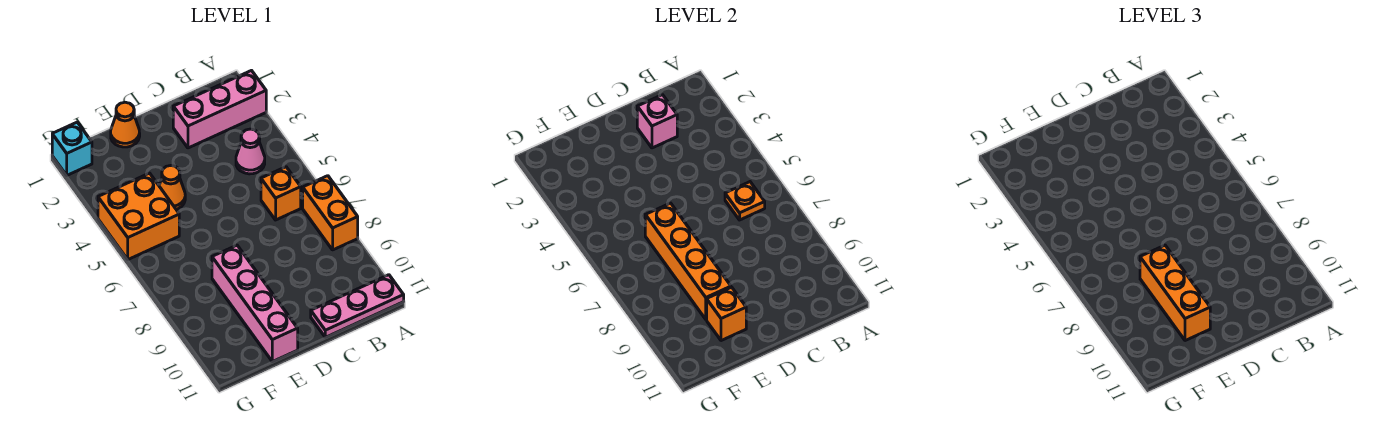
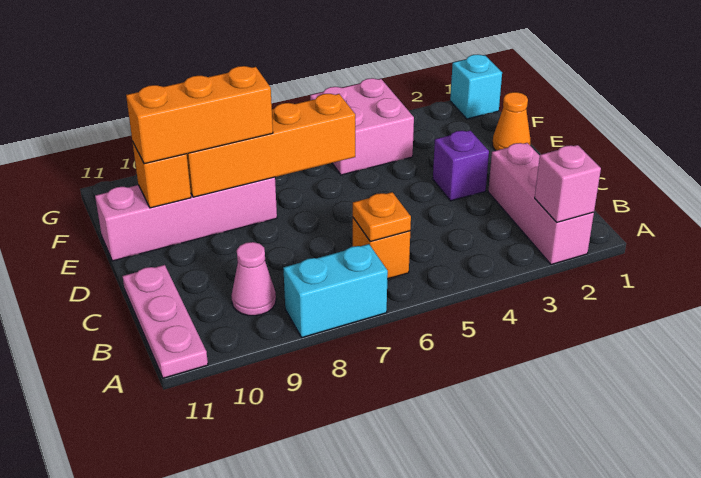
orange 1x2 brick [303,176,358,250] -> cyan 1x2 brick [283,244,388,337]
pink 1x1 cone [236,129,265,174] -> pink 1x1 cone moved to [231,242,276,316]
pink 1x1 brick [637,95,677,148] -> pink 1x1 brick moved to [535,145,601,222]
none -> purple 1x1 brick [433,131,489,201]
orange 1x1 cone [159,166,185,209] -> none
orange 2x2 brick [98,173,179,259] -> pink 2x2 brick [310,78,414,175]

